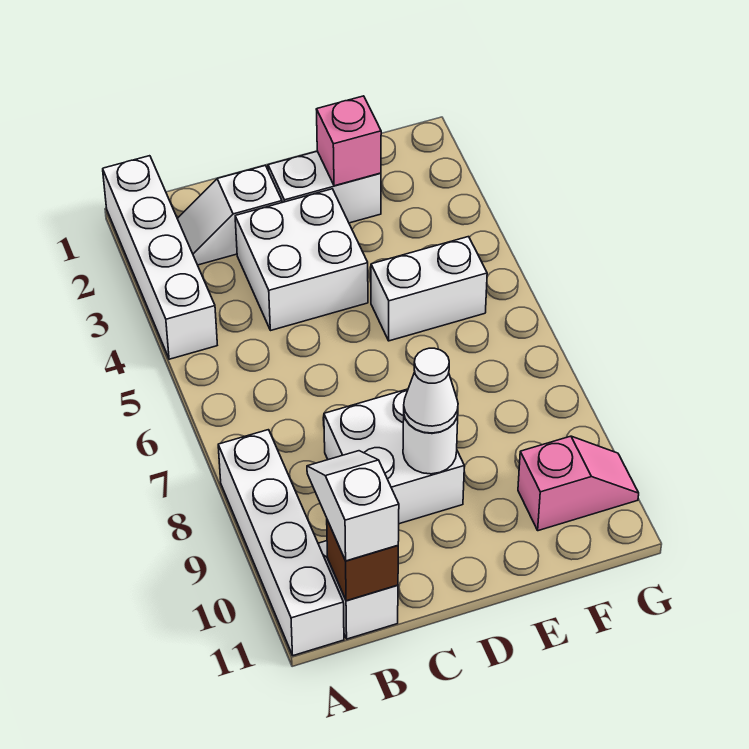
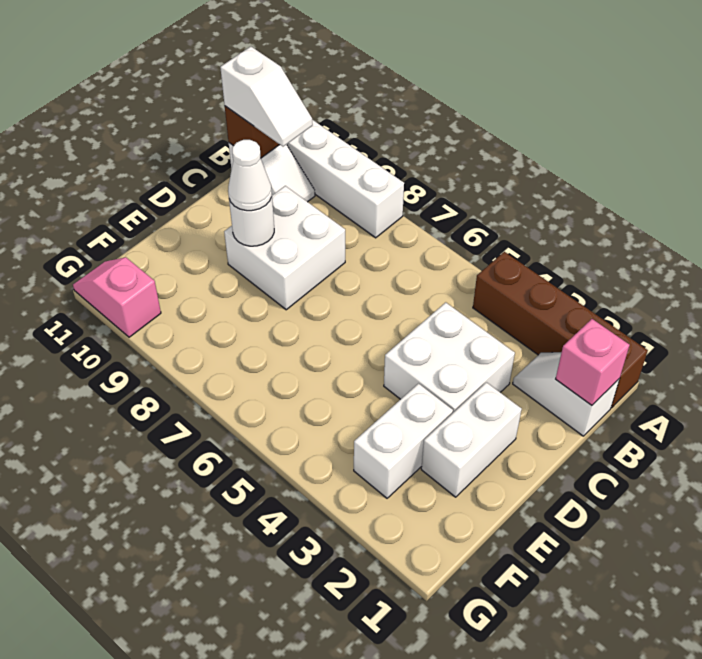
white 1x4 brick [103,156,217,359] -> brown 1x4 brick [473,252,648,408]
white 1x2 slope [178,165,282,265] -> white 1x2 slope turned to [513,352,620,436]
pink 1x1 brick [316,96,381,186] -> pink 1x1 brick moved to [556,319,630,405]
white 1x2 brick [371,237,487,341] -> white 1x2 brick moved to [354,384,453,498]
pink 1x2 slope [518,436,639,531] -> pink 1x2 slope turned to [73,257,161,337]

